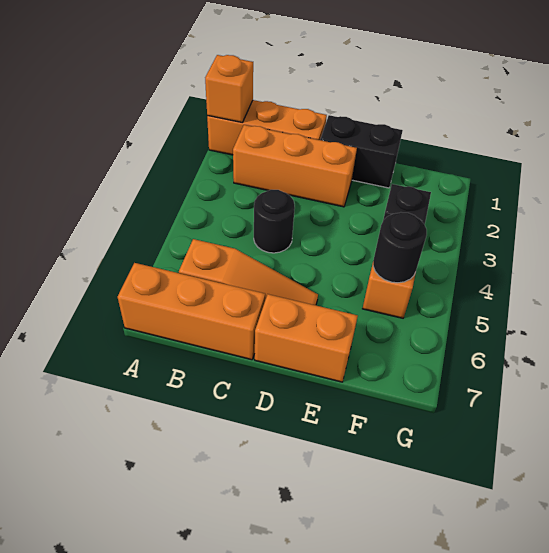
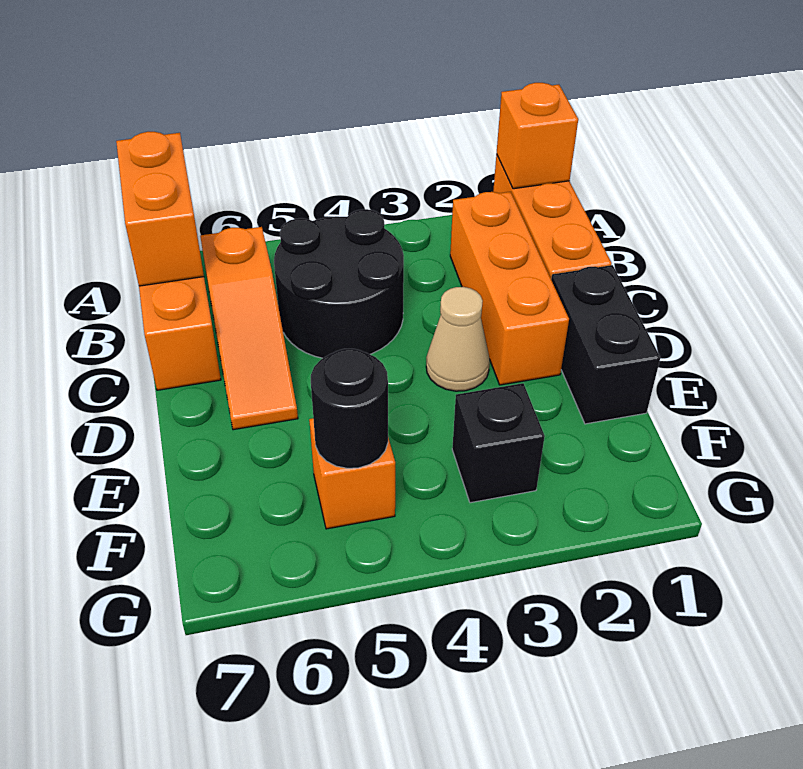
black 1x1 round brick [254,190,295,253] -> black 2x2 round brick [274,209,404,358]
none -> tan 1x1 cone [426,287,490,391]
orange 1x2 brick [255,294,358,382] -> orange 1x2 brick moved to [116,132,204,286]

